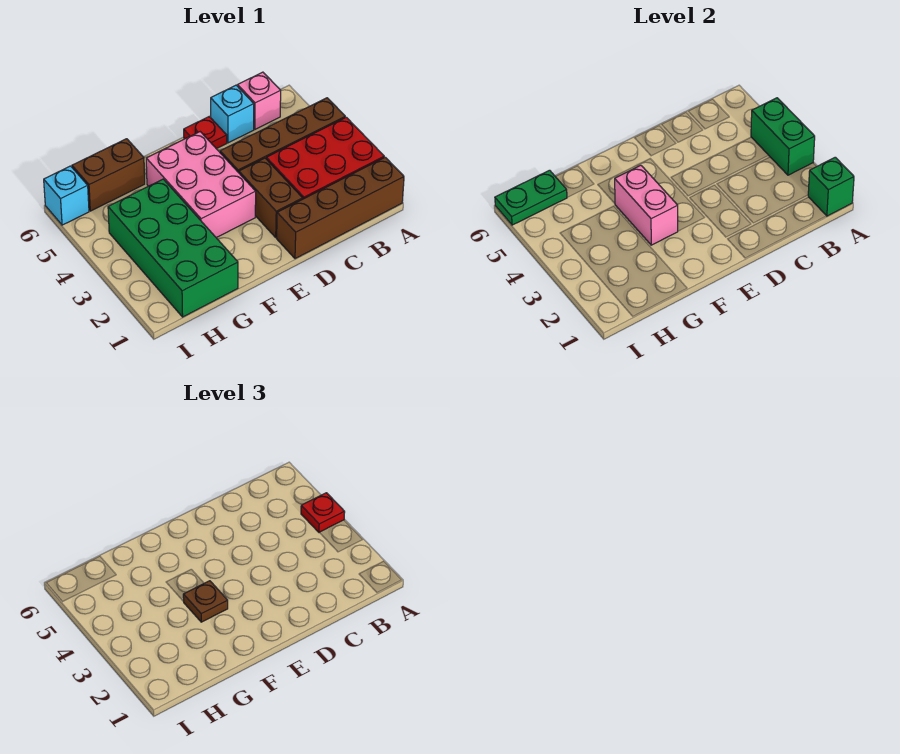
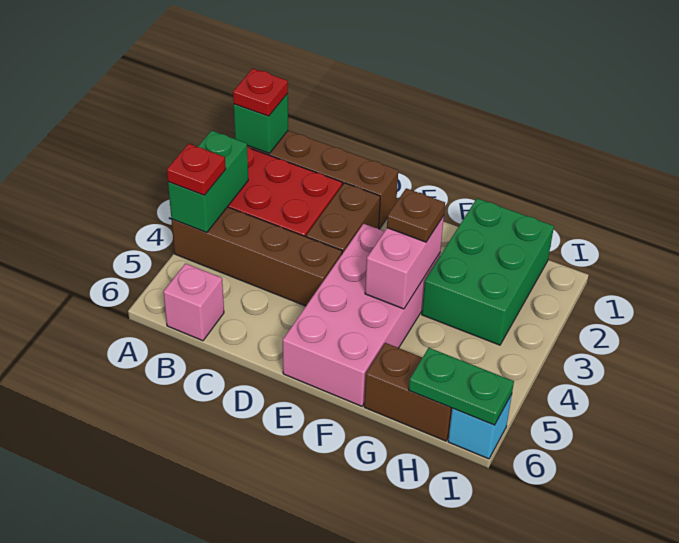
cyan 1x1 brick [211,85,254,143] -> none
red 1x1 plate [184,117,227,149] -> red 1x1 plate moved to [233,69,288,116]
pink 2x3 brick [146,132,256,238] -> pink 2x4 brick [283,224,440,406]
green 2x4 brick [108,179,238,317] -> green 2x3 brick [422,198,554,345]

